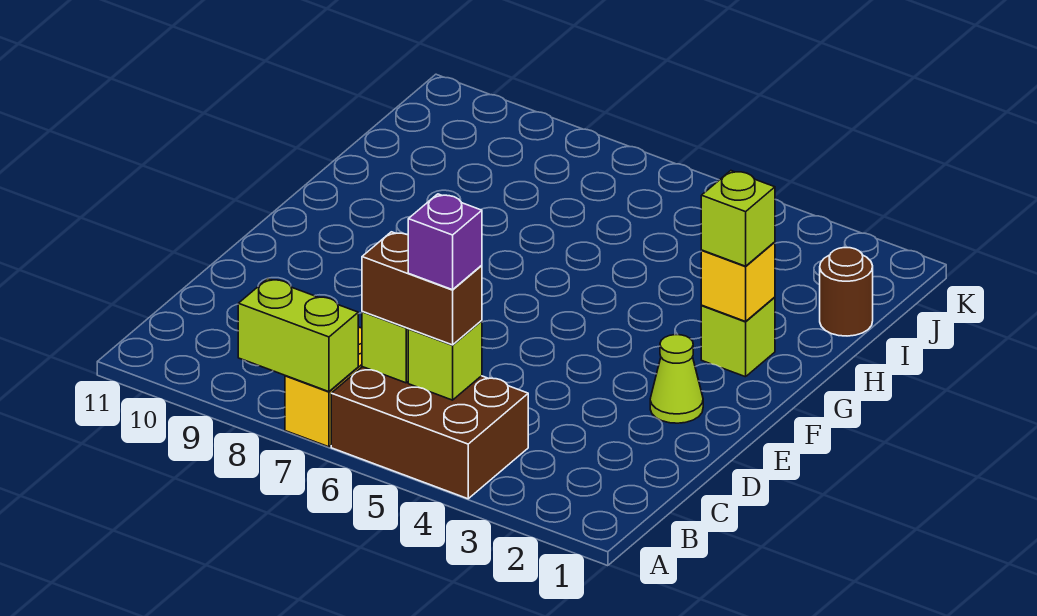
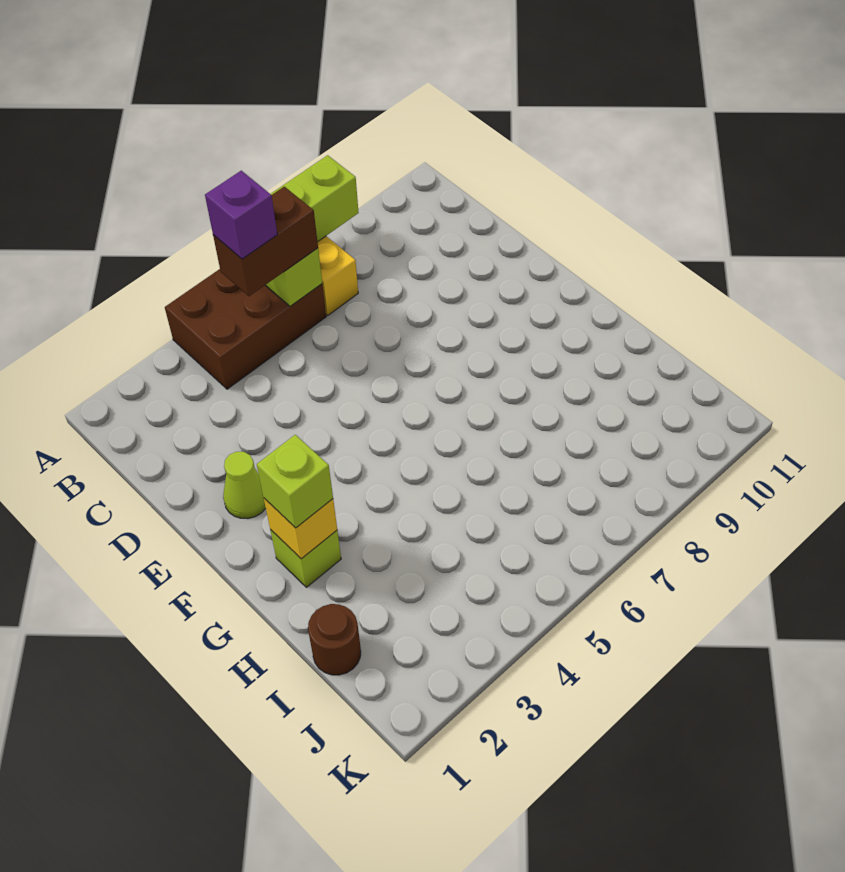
lime 1x1 brick [408,321,482,400] -> none

